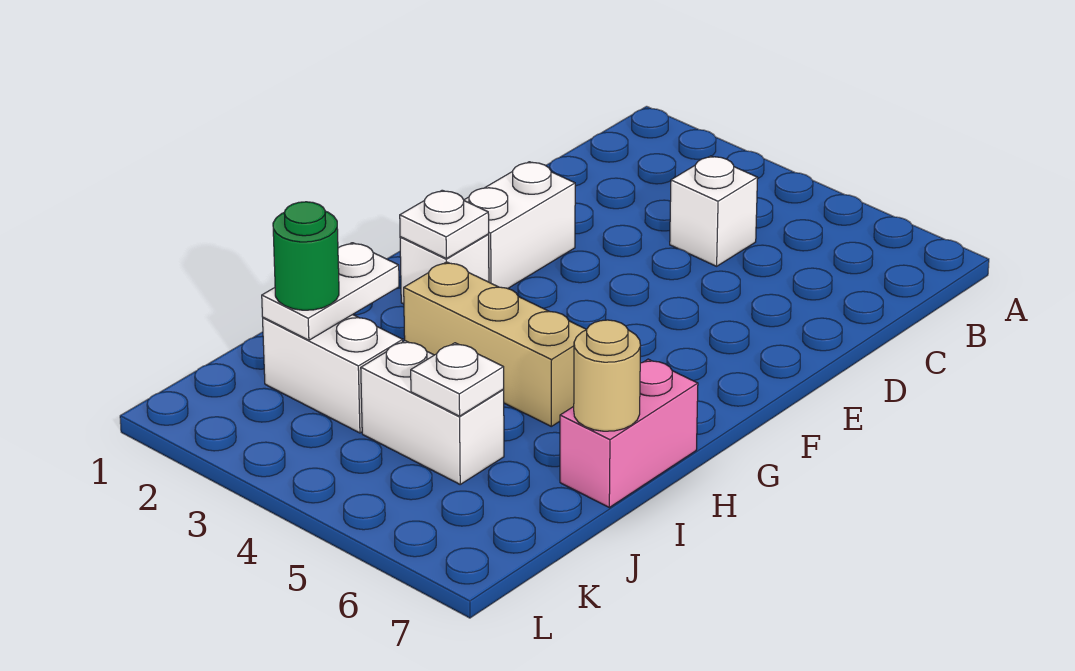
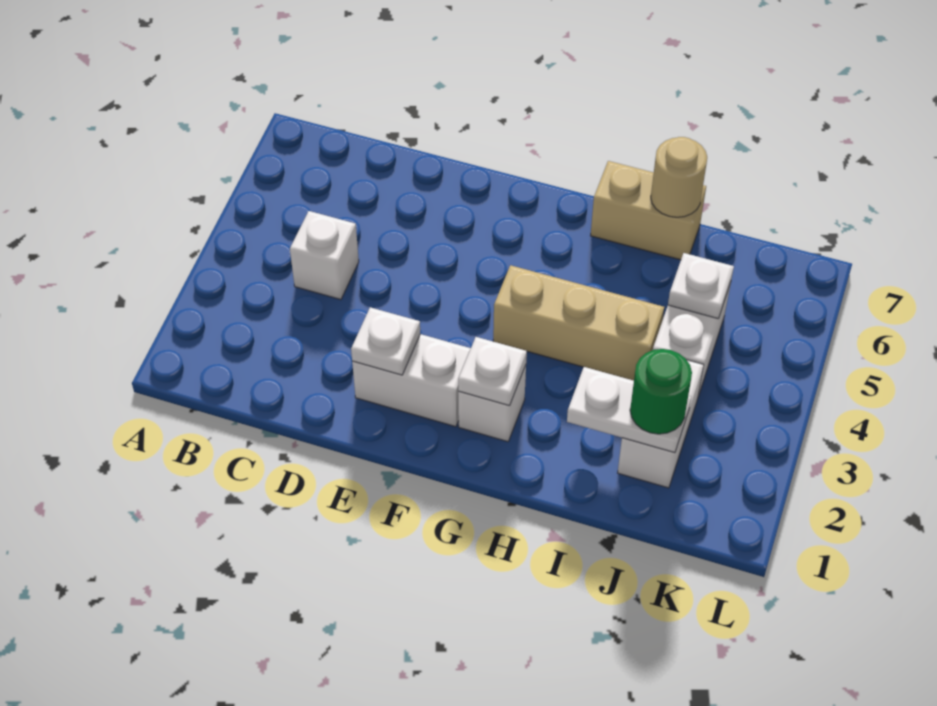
none -> white 1x1 plate [351,307,420,375]
tan 1x3 brick [404,262,587,426] -> tan 1x3 brick turned to [493,265,664,381]
pink 1x2 brick [560,359,698,507] -> tan 1x2 brick [591,161,706,260]

